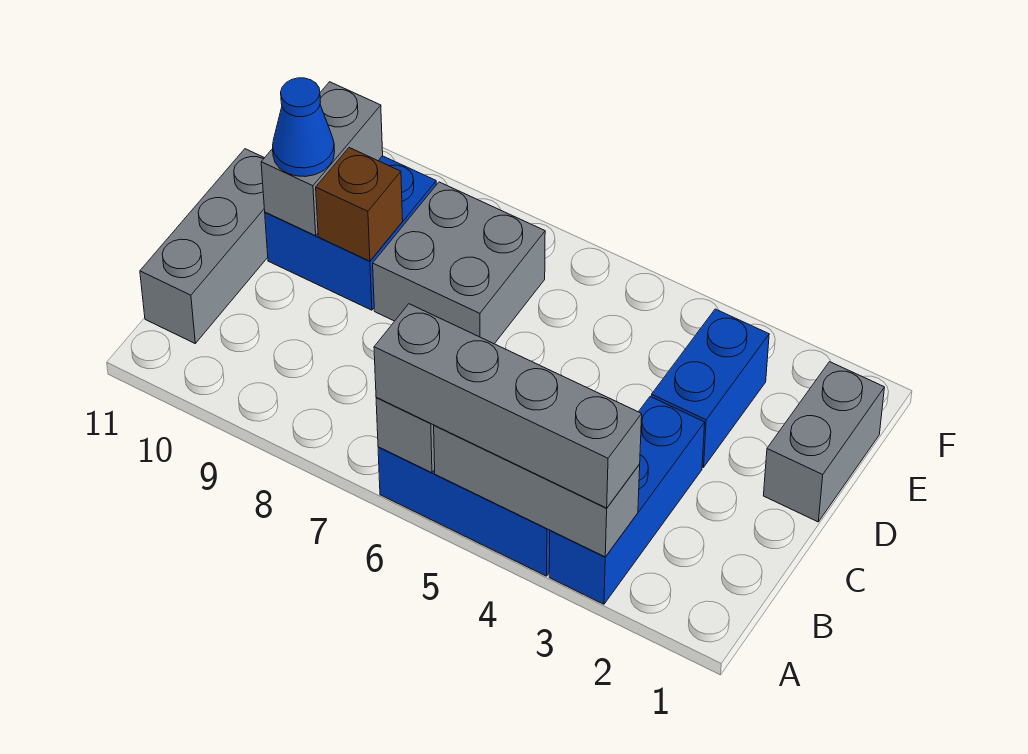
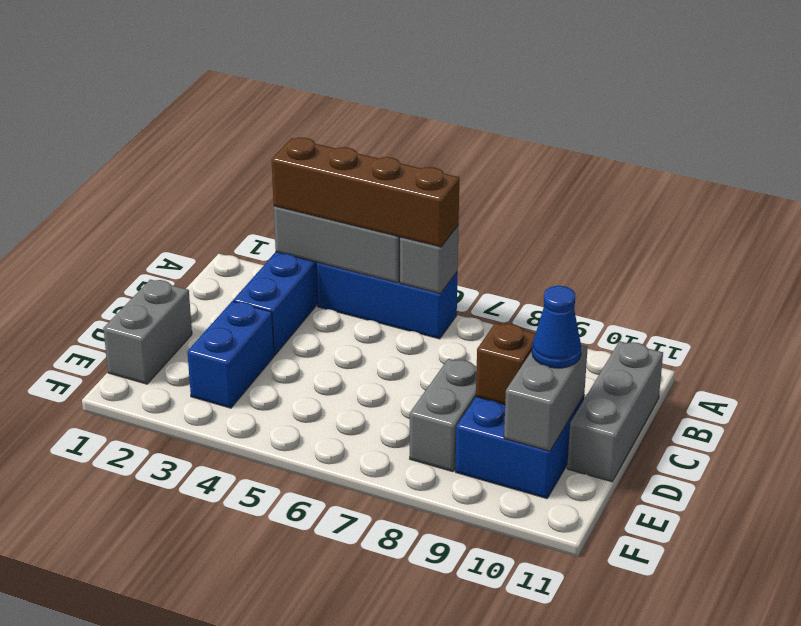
grey 1x4 brick [374,304,642,508] -> brown 1x4 brick [272,137,459,247]
grey 2x2 brick [373,182,545,344] -> grey 1x2 brick [410,359,477,472]

